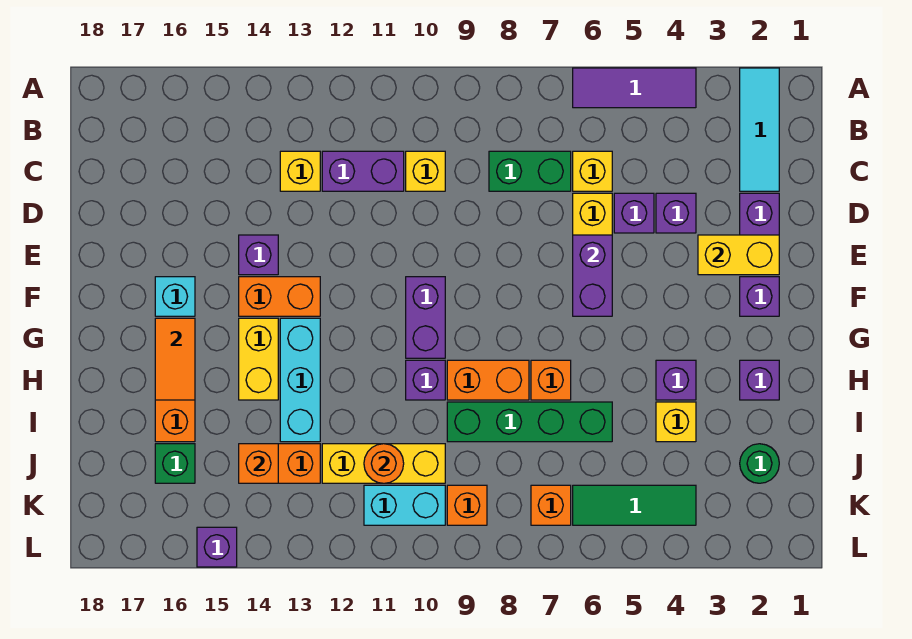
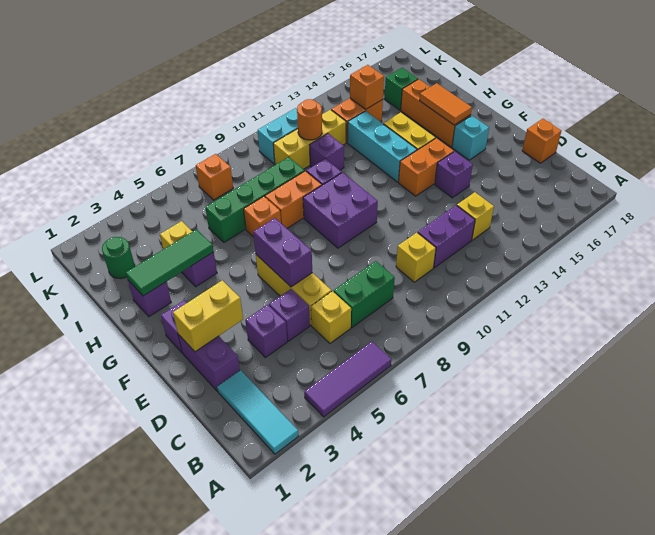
purple 1x2 brick [406,277,445,358] -> purple 2x2 brick [303,173,378,248]
green 1x3 tile [573,485,696,525] -> green 1x3 tile moved to [126,229,214,296]
orange 1x1 brick [447,485,487,525] -> orange 1x1 brick moved to [522,119,561,163]
purple 1x1 brick [197,527,237,567] -> purple 1x1 brick moved to [310,134,344,170]

